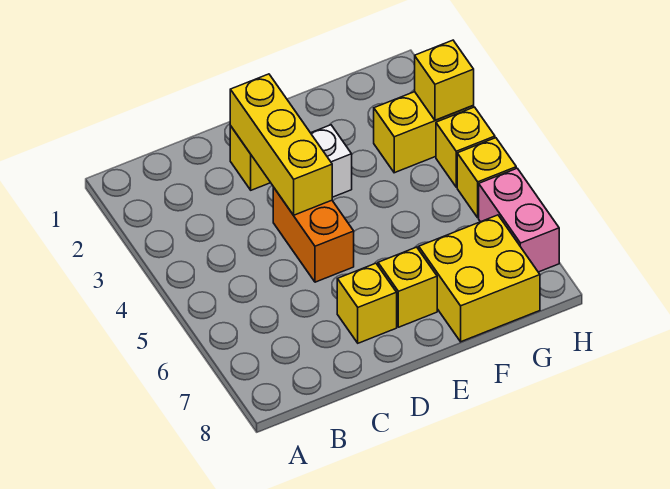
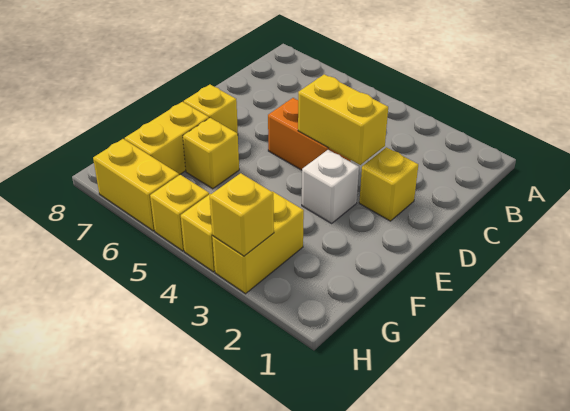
yellow 1x3 brick [230,74,332,215] -> yellow 1x2 brick [298,74,388,165]
yellow 1x1 brick [337,263,397,343] -> yellow 1x1 brick moved to [183,118,239,189]
yellow 2x2 brick [419,215,540,342] -> yellow 1x2 brick [125,102,209,175]
pink 1x2 brick [479,168,559,272] -> yellow 1x2 brick [93,139,179,231]

